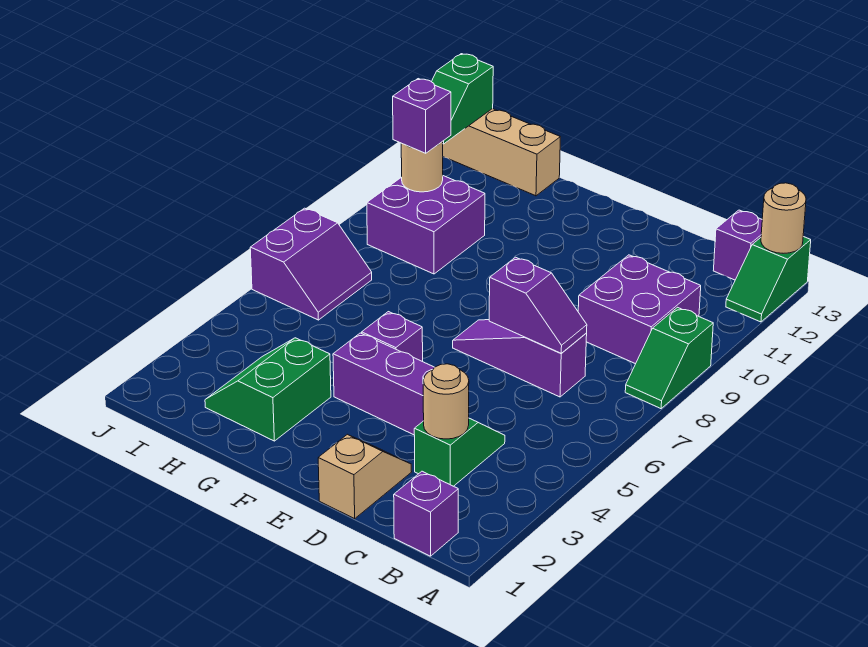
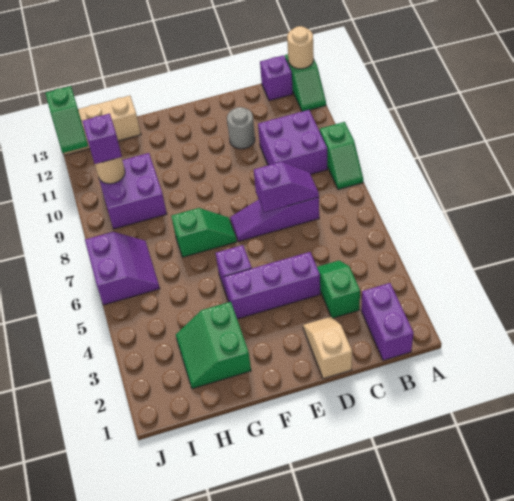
purple 1x1 brick [394,471,458,556] -> purple 1x2 brick [361,283,413,360]
tan 1x1 round brick [423,364,469,439] -> none
none -> grey 1x1 round brick [227,107,255,149]
none -> green 1x2 slope [171,208,237,257]

